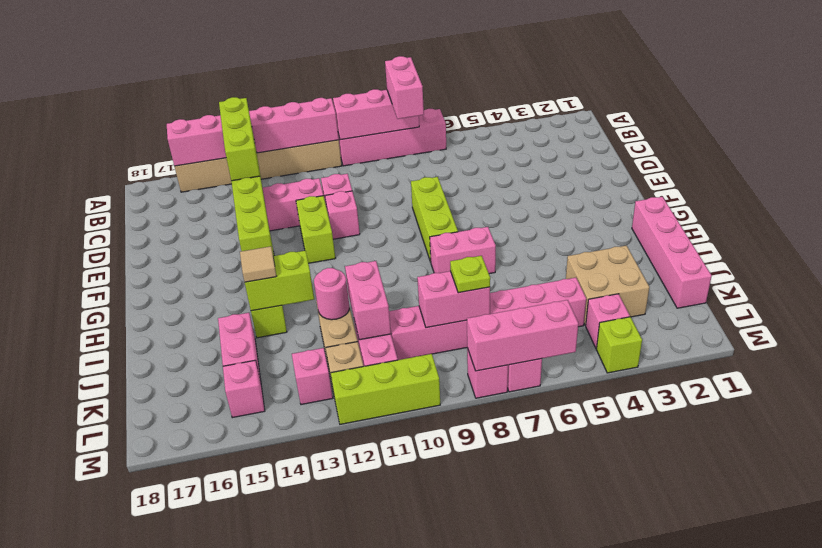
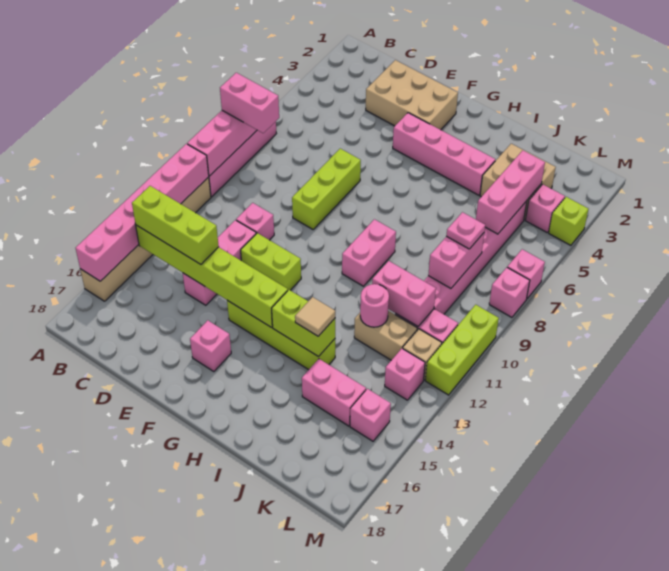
none -> tan 2x3 brick [366,60,458,130]
lime 1x3 brick [411,177,458,262] -> lime 1x3 brick turned to [292,149,361,229]
pink 1x1 brick [325,191,360,239] -> pink 1x1 brick moved to [190,320,231,372]
pink 1x4 brick [632,197,712,308] -> pink 1x4 brick moved to [393,113,495,195]
pink 1x2 brick [430,227,496,274] -> pink 1x2 brick moved to [342,219,396,286]
lime 1x2 brick [245,251,314,311] -> lime 1x2 brick turned to [272,290,335,357]
lime 1x1 plate [450,256,490,293] -> pink 1x1 plate [446,212,485,249]
pink 1x3 brick [467,300,578,371] -> pink 1x3 brick moved to [476,150,545,234]

